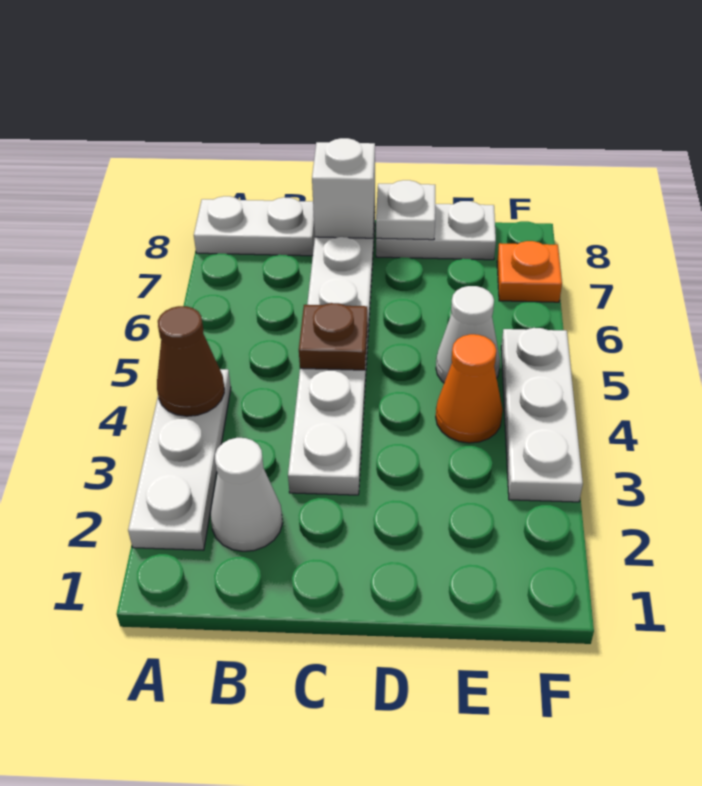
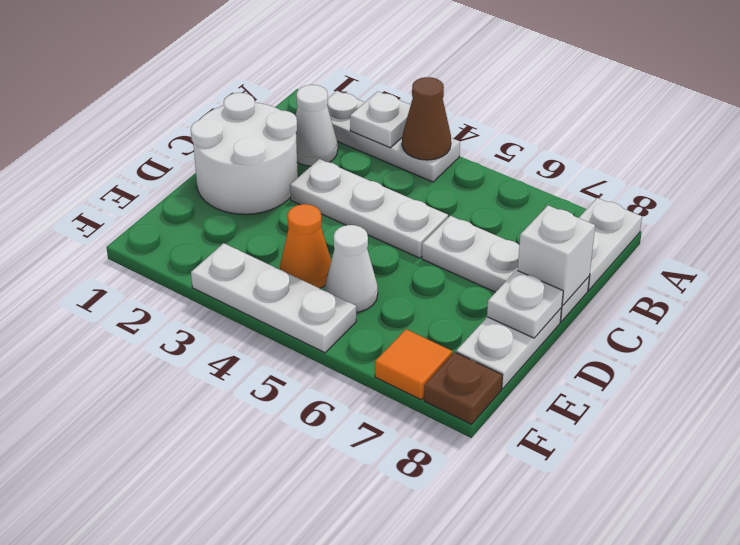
none -> white 1x1 plate [350,91,411,148]
none -> white 2x2 round brick [191,93,298,214]
brown 1x1 plate [299,303,368,370] -> brown 1x1 plate moved to [424,352,502,424]
orange 1x1 plate [497,241,562,302] -> orange 1x1 tile [375,329,452,400]

